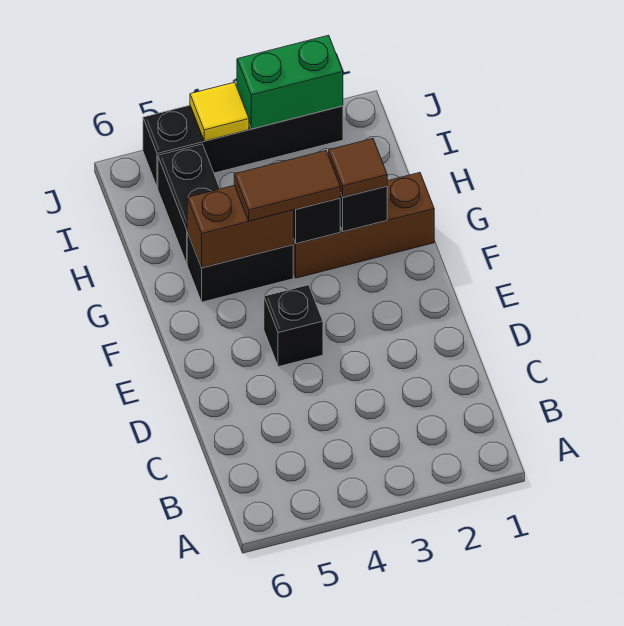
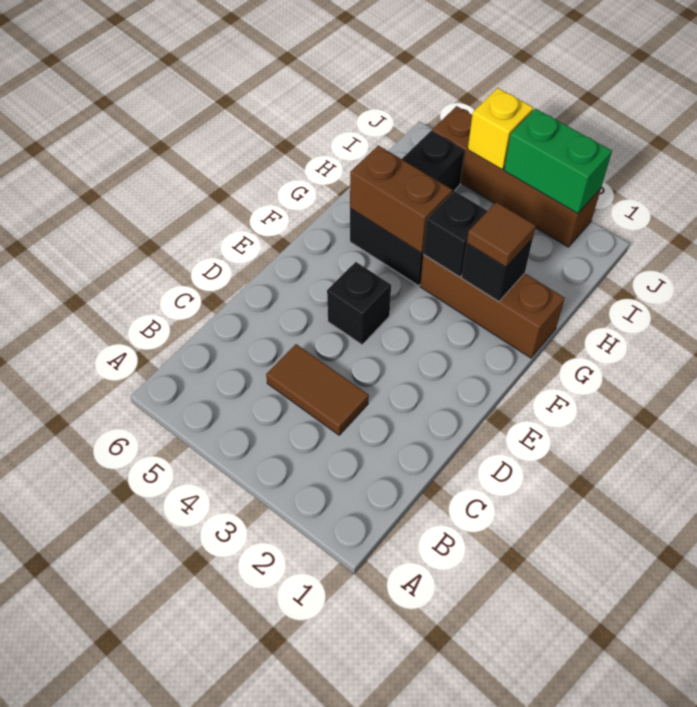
brown 1x2 tile [234,151,341,221] -> brown 1x2 tile moved to [266,344,369,435]
black 1x4 brick [143,105,343,188] -> brown 1x4 brick [432,106,601,247]
yellow 1x1 tile [190,82,249,141] -> yellow 1x1 brick [468,88,533,169]

